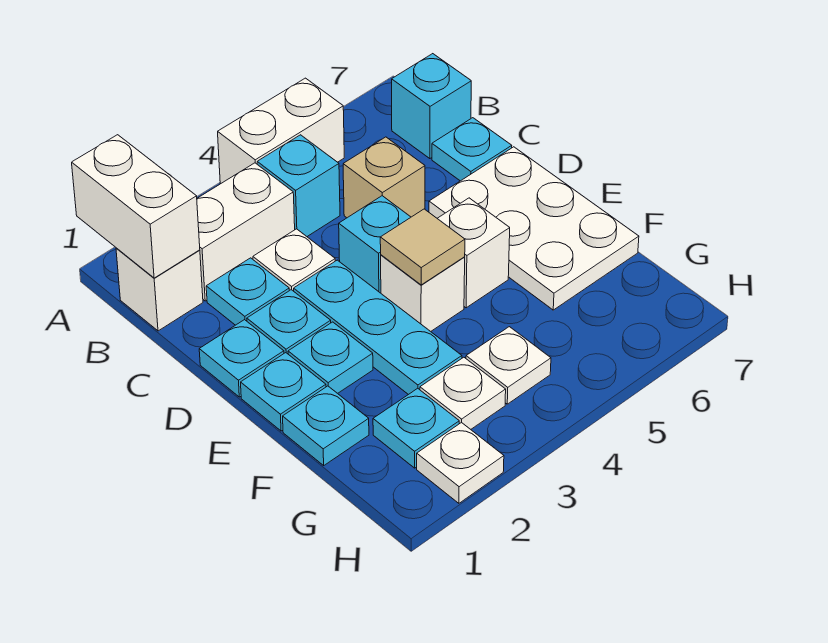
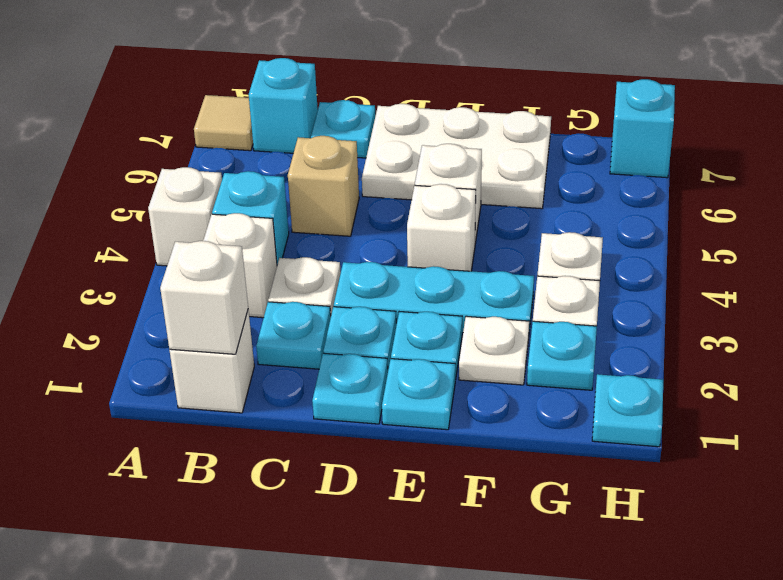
white 1x2 brick [72,135,200,278] -> white 1x1 brick [160,241,248,354]
white 1x2 brick [218,78,344,184] -> white 1x1 brick [148,167,222,266]
white 1x2 brick [197,163,295,301] -> white 1x1 brick [203,213,277,318]
cyan 1x1 brick [339,196,411,293] -> cyan 1x1 brick moved to [610,79,675,178]
tan 1x1 tile [380,209,465,285] -> tan 1x1 tile moved to [194,95,253,151]
cyan 1x1 plate [283,386,369,465] -> cyan 1x1 plate moved to [592,374,663,447]
white 1x1 plate [417,422,504,503] -> white 1x1 plate moved to [459,316,529,385]

